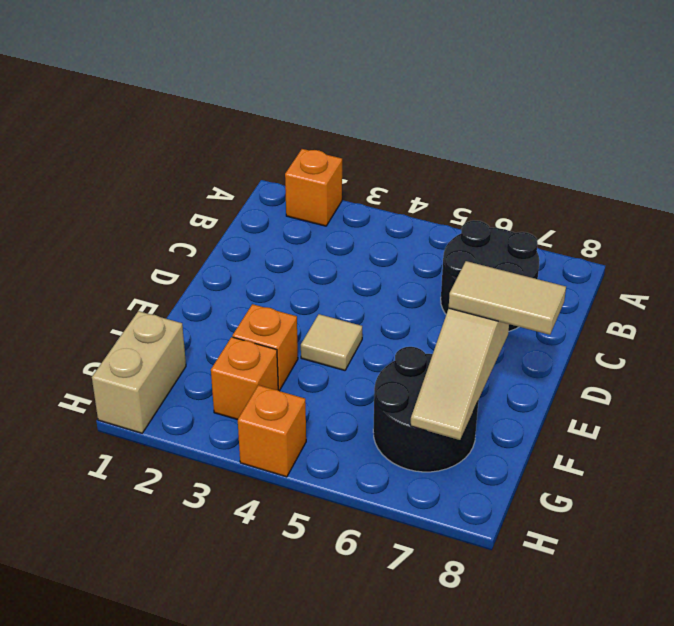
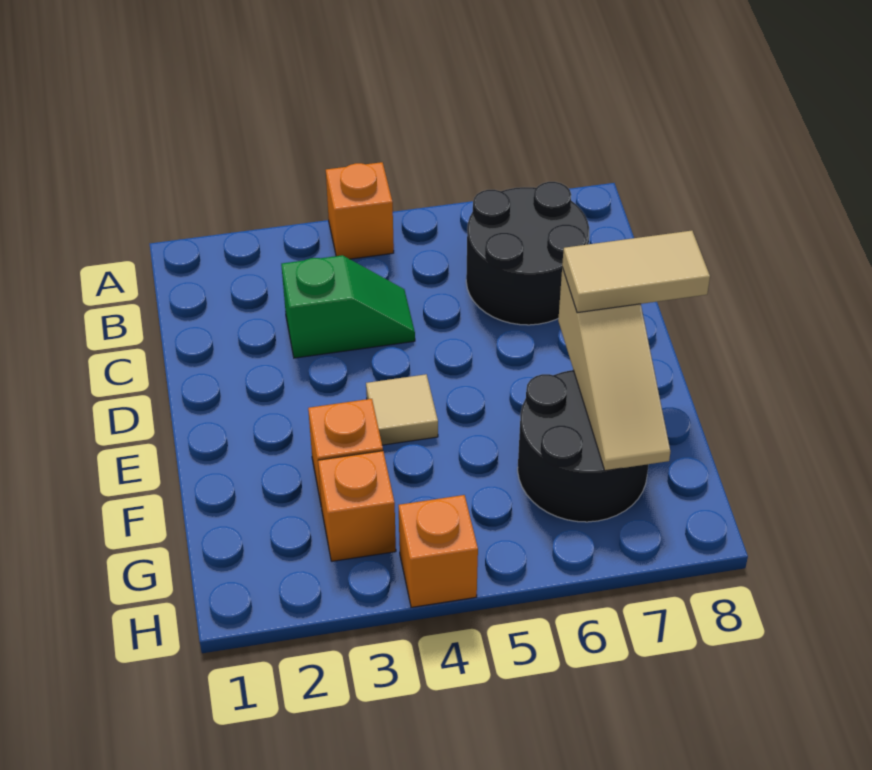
orange 1x1 brick [285,149,342,226] -> orange 1x1 brick moved to [326,162,394,259]
none -> green 1x2 slope [281,255,415,358]
tan 1x2 brick [92,311,186,433] -> none

